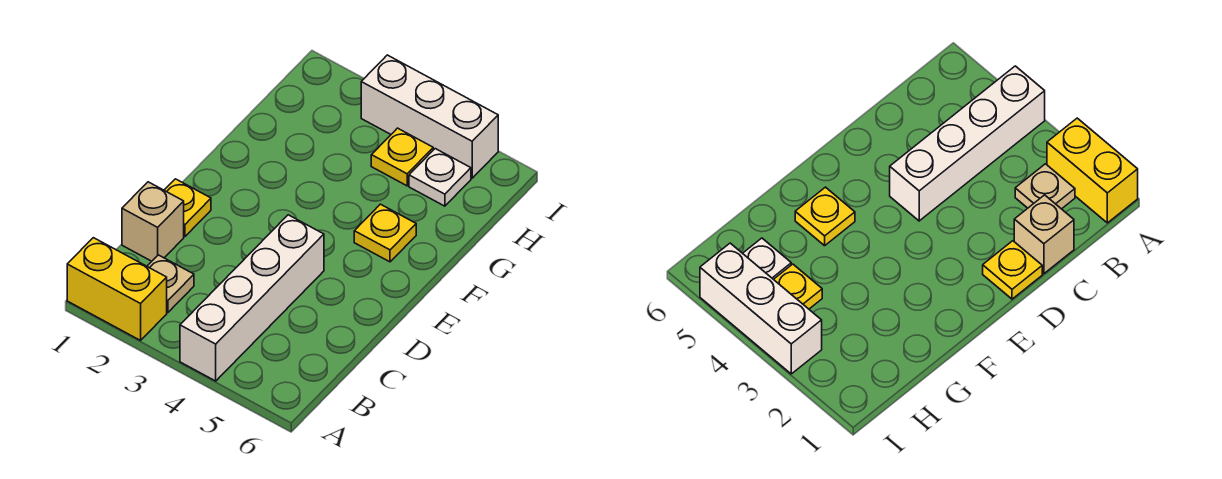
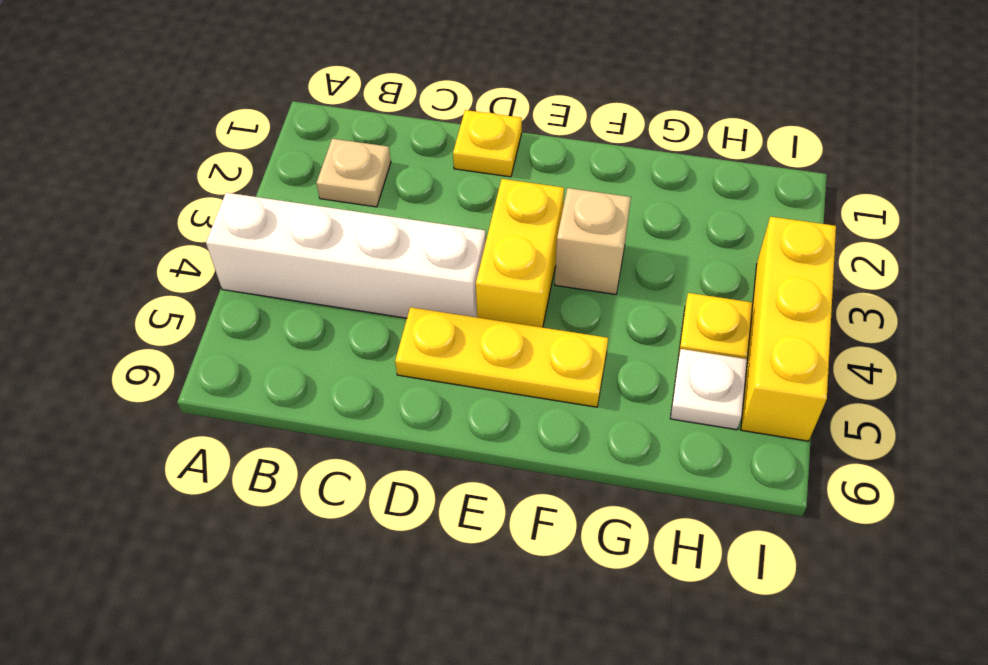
yellow 1x2 brick [67,238,167,340] -> yellow 1x2 brick moved to [476,179,564,328]
tan 1x1 brick [122,182,184,261] -> tan 1x1 brick moved to [555,188,631,294]
yellow 1x1 plate [354,204,416,262] -> yellow 1x3 plate [395,307,608,407]
white 1x3 brick [361,55,498,178] -> yellow 1x3 brick [741,217,836,441]

